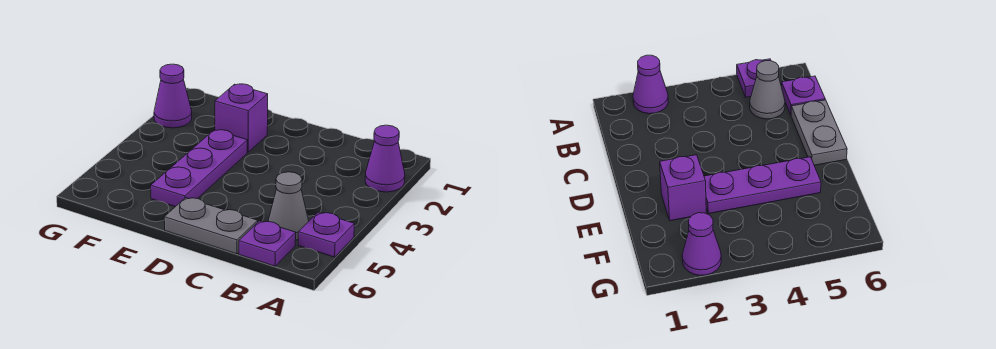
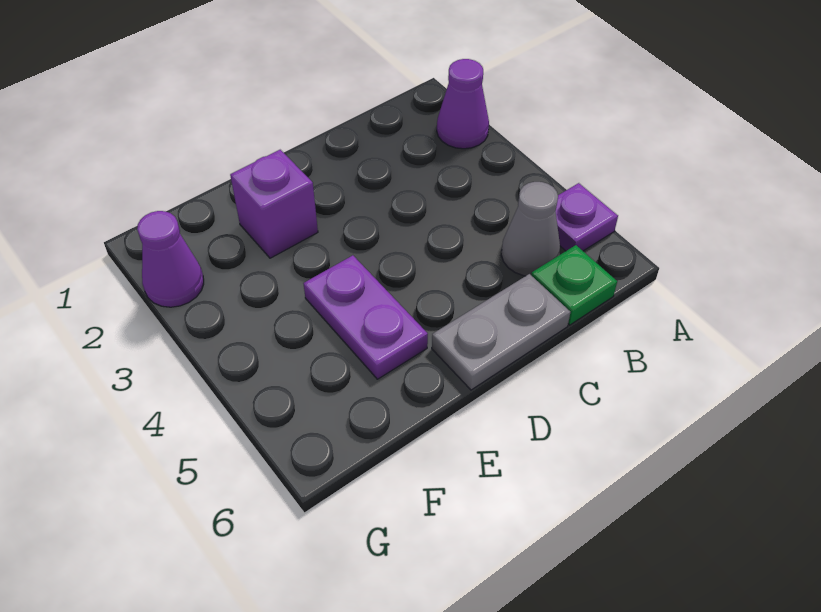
purple 1x1 plate [239,221,296,266] -> green 1x1 plate [531,245,617,325]
purple 1x3 plate [151,130,247,207] -> purple 1x2 plate [303,255,428,379]

